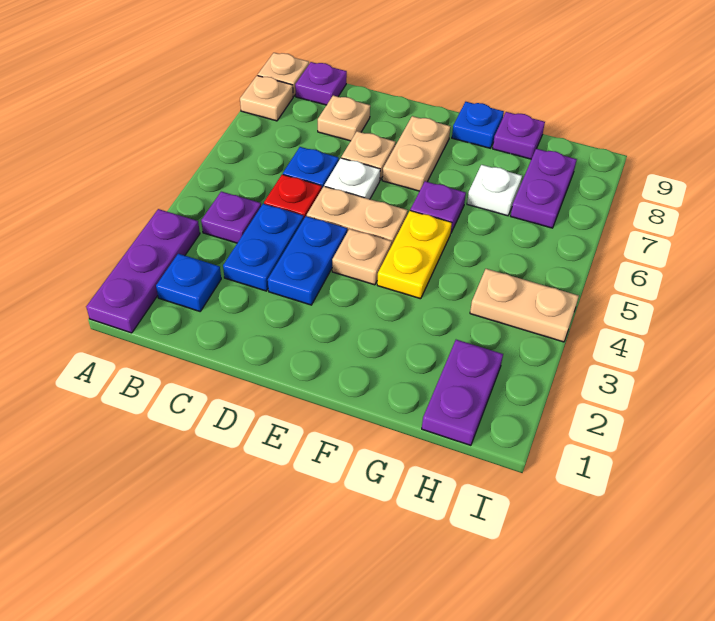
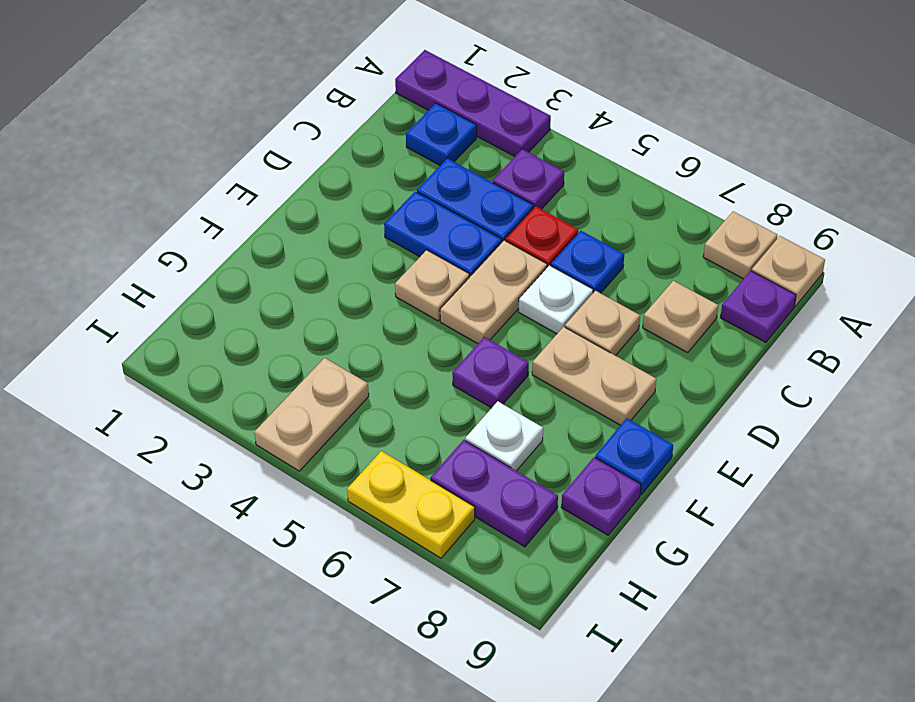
yellow 1x2 plate [377,211,452,299] -> yellow 1x2 plate moved to [347,451,475,558]
purple 1x2 plate [422,340,503,445] -> none

